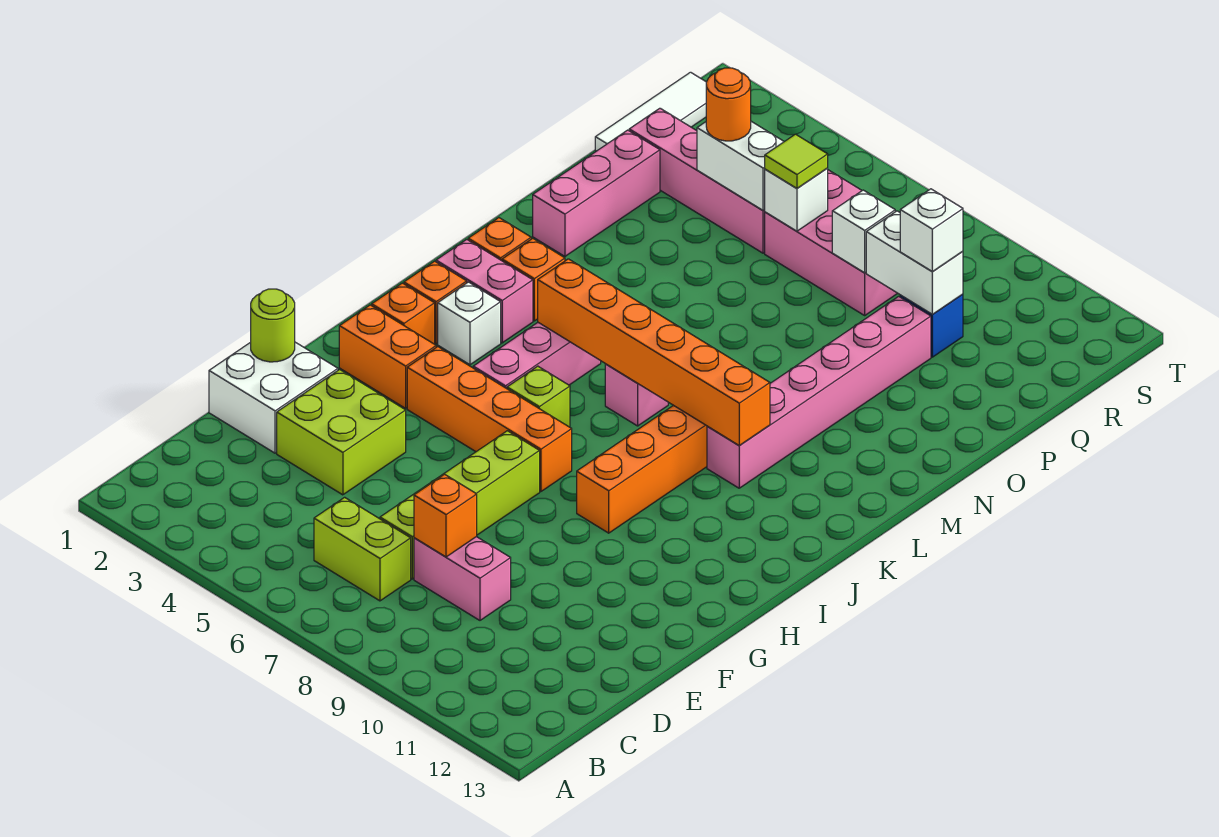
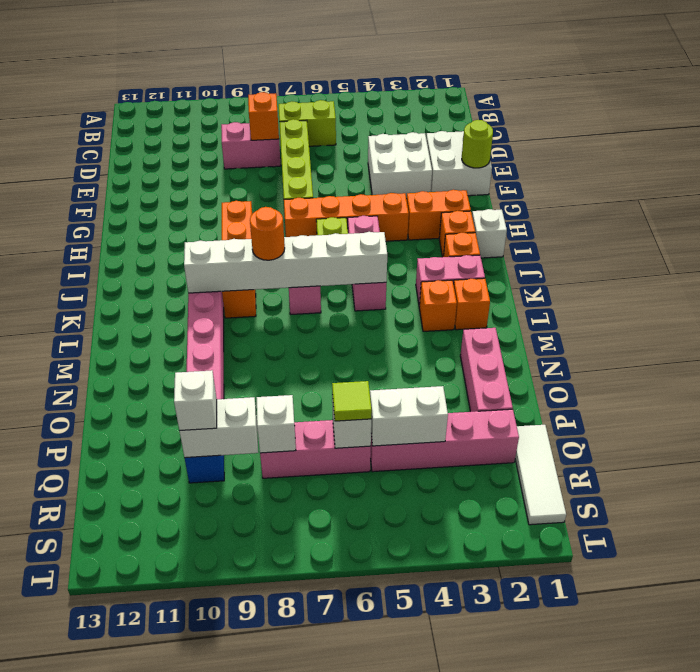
lime 2x2 brick [277,370,406,495] -> white 2x2 brick [368,132,432,198]
white 1x1 brick [438,282,501,365] -> white 1x1 brick moved to [472,209,507,258]
orange 1x6 brick [538,259,770,446] -> white 1x6 brick [184,232,387,293]
orange 1x1 round brick [706,68,751,141] -> orange 1x1 round brick moved to [250,207,285,260]
pink 2x3 brick [765,170,898,315] -> pink 1x3 brick [260,420,371,478]

